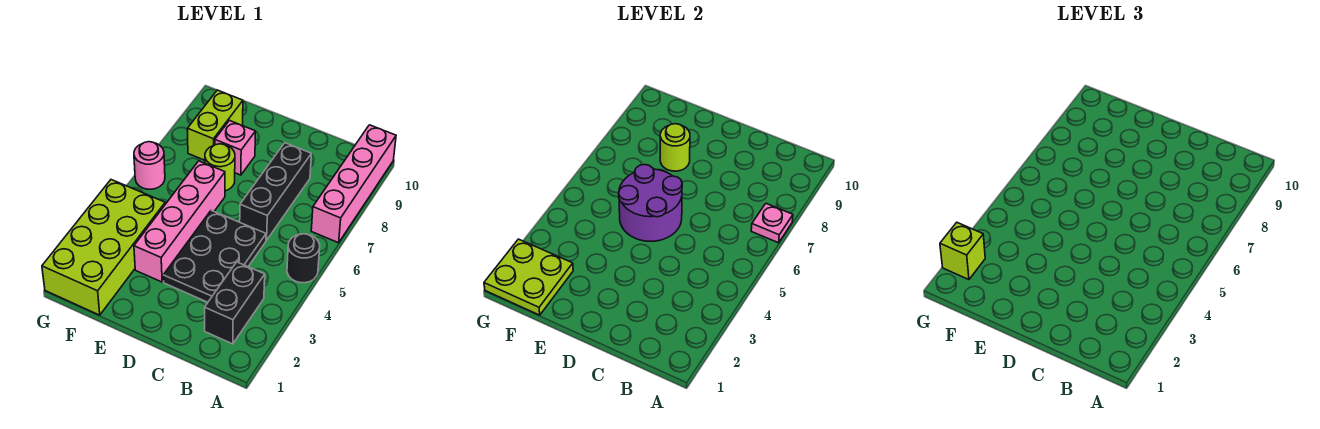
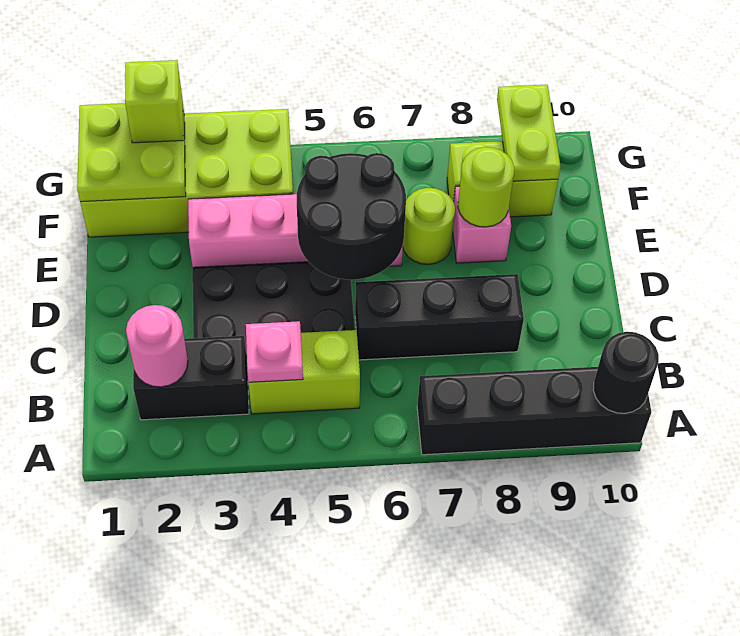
black 1x1 round brick [287,234,320,283] -> black 1x1 round brick moved to [593,332,659,413]
pink 1x4 brick [311,125,396,243] -> black 1x4 brick [417,367,651,455]
pink 1x1 plate [751,204,793,243] -> pink 1x1 plate moved to [246,321,303,382]
none -> lime 1x2 brick [249,330,360,414]
purple 2x2 round brick [619,165,682,241] -> black 2x2 round brick [297,153,406,280]
none -> lime 1x2 plate [497,85,561,181]
pink 1x1 round brick [134,142,165,189] -> pink 1x1 round brick moved to [126,305,188,387]

